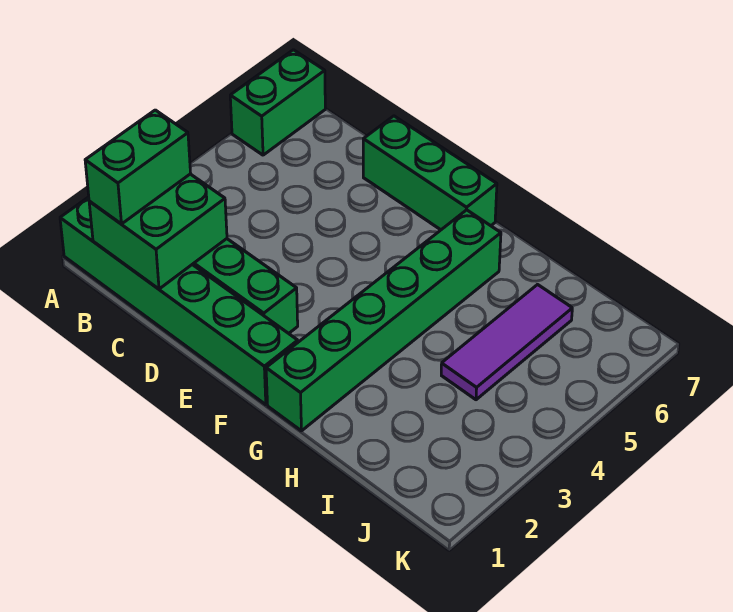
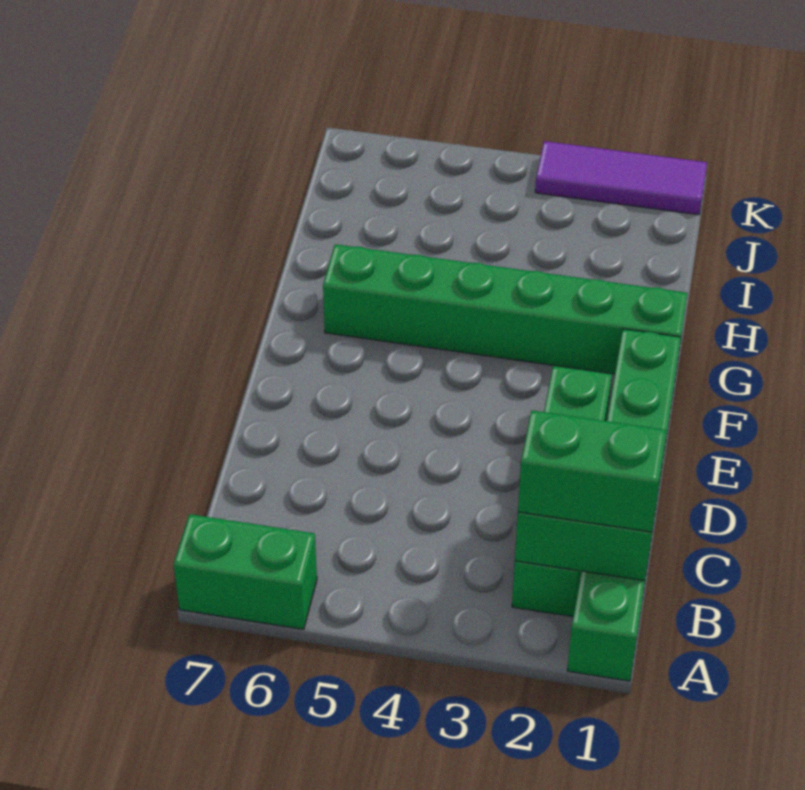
green 1x3 brick [363,116,497,230] -> none
purple 1x3 tile [441,285,572,400] -> purple 1x3 tile moved to [535,141,707,215]

